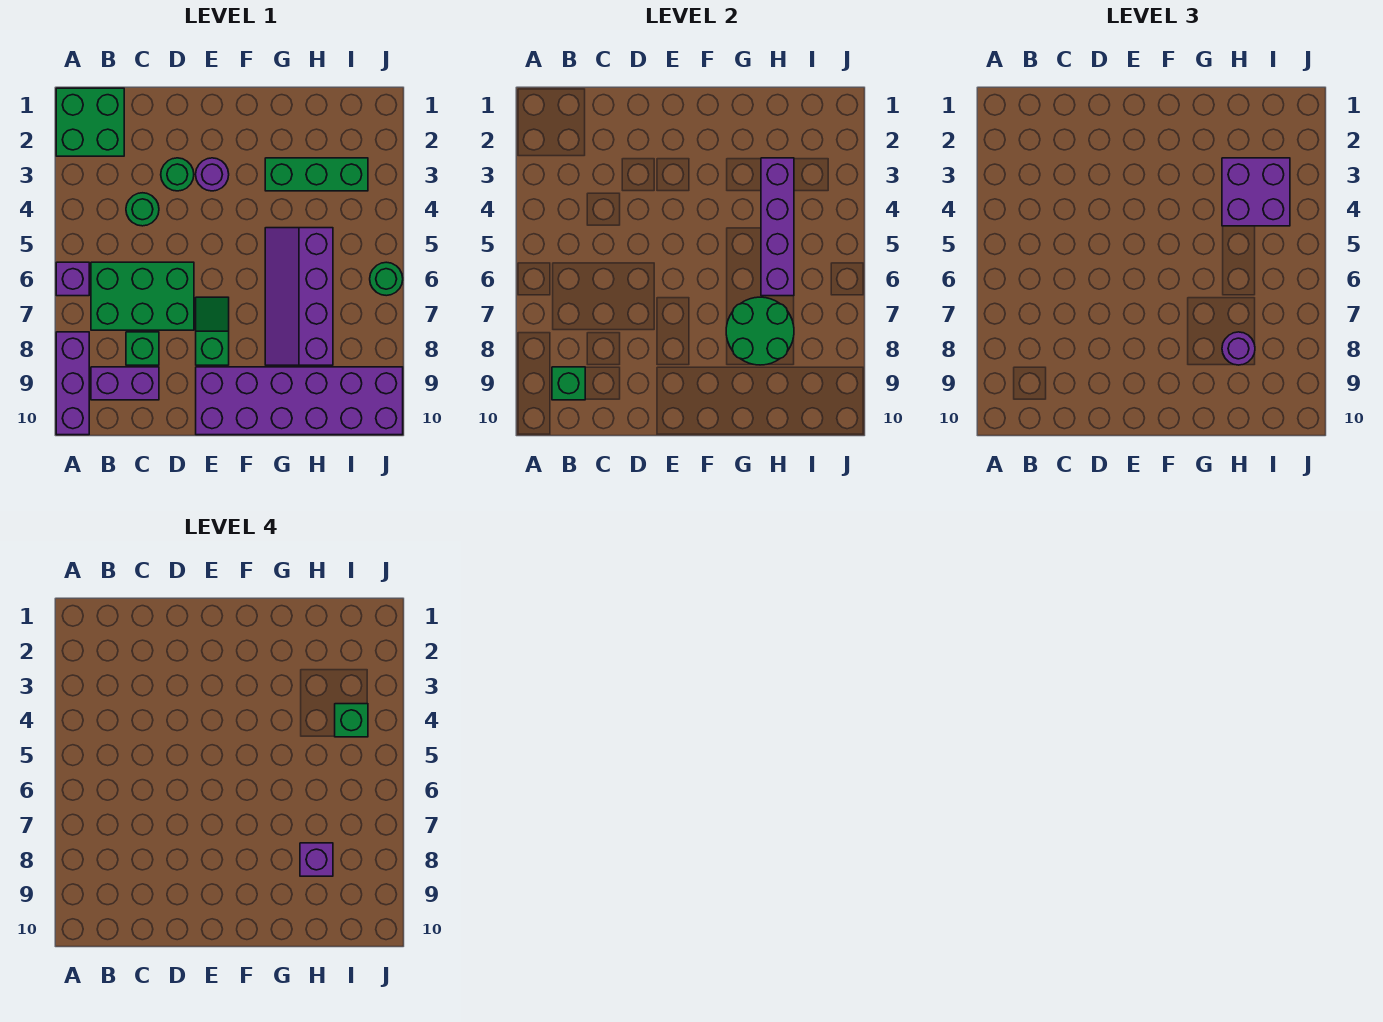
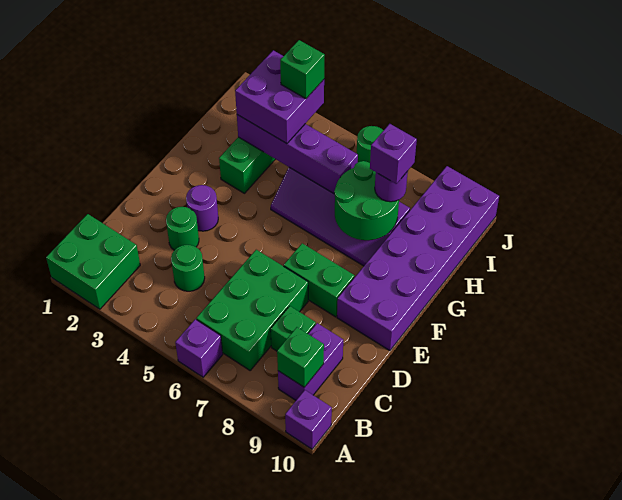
purple 1x3 brick [56,332,89,435] -> purple 1x1 brick [285,390,332,449]
green 1x2 slope [196,297,229,365] -> green 1x2 brick [284,243,354,317]

